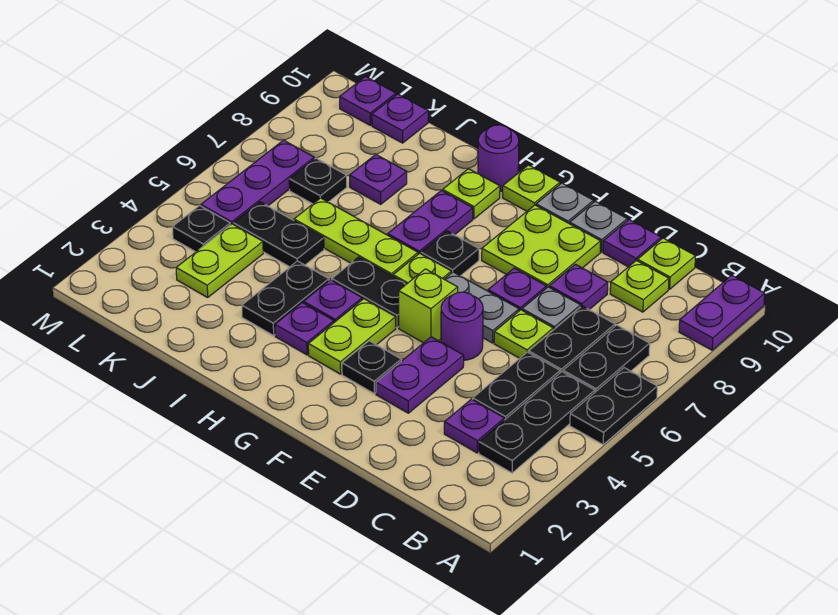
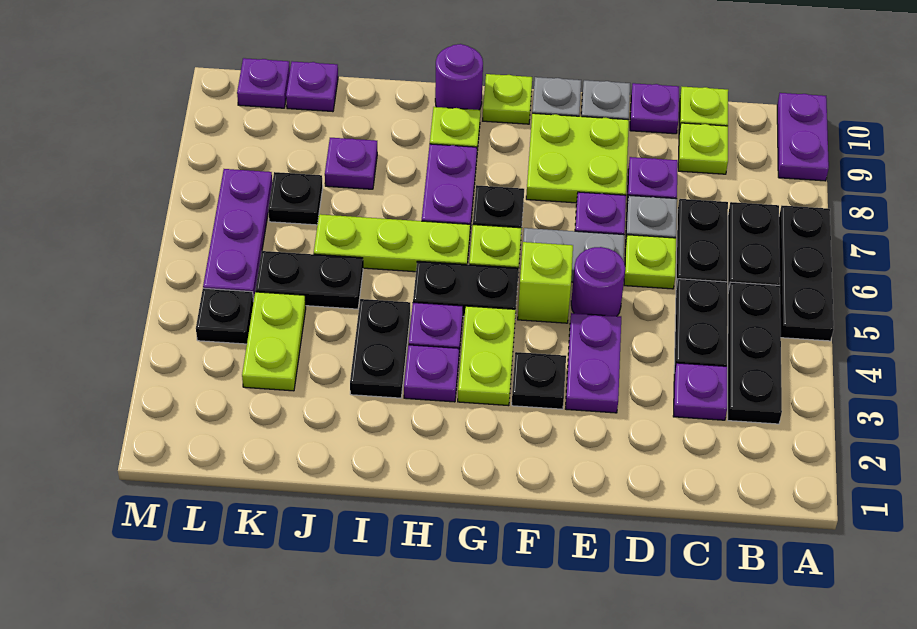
black 1x2 plate [570,368,657,445] -> black 1x3 plate [779,206,834,341]

